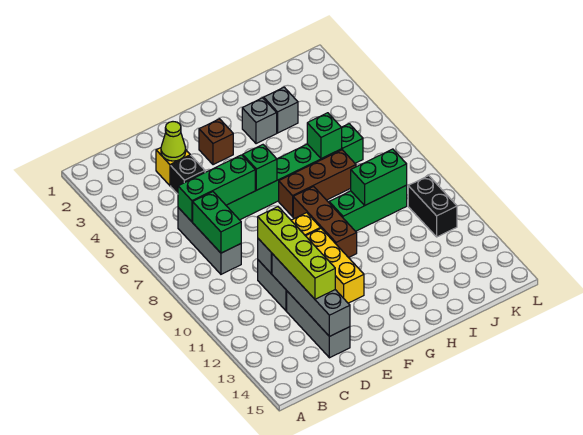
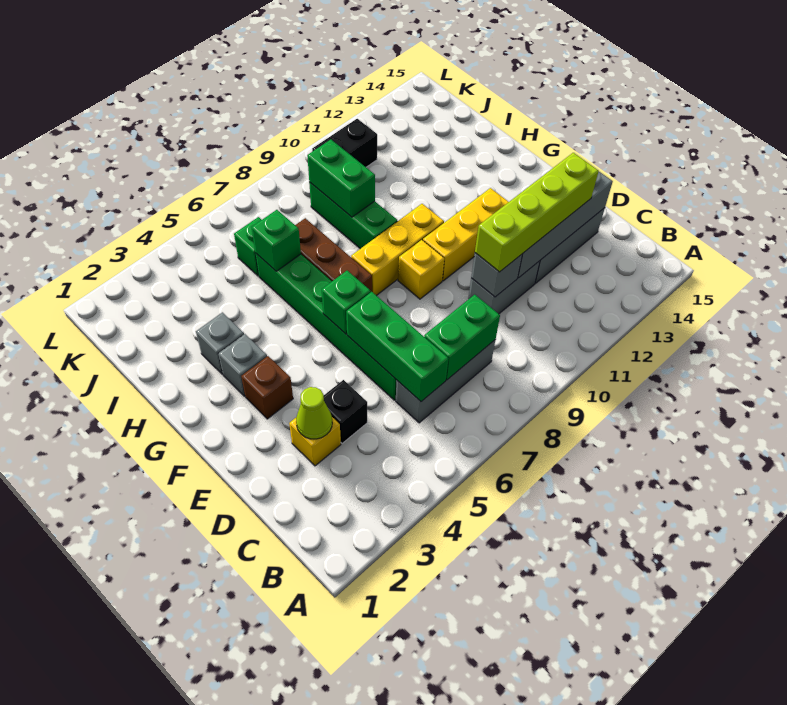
brown 1x3 brick [293,187,357,258] -> yellow 1x3 brick [351,204,444,296]
grey 1x1 brick [264,87,298,133] -> grey 1x1 brick moved to [218,334,267,396]

